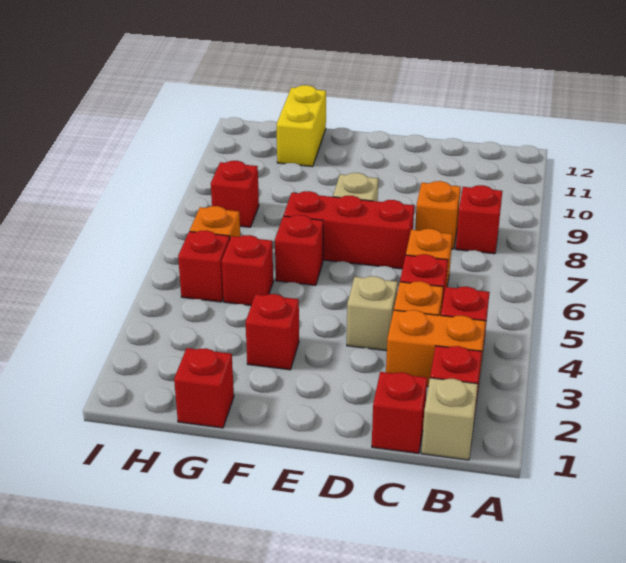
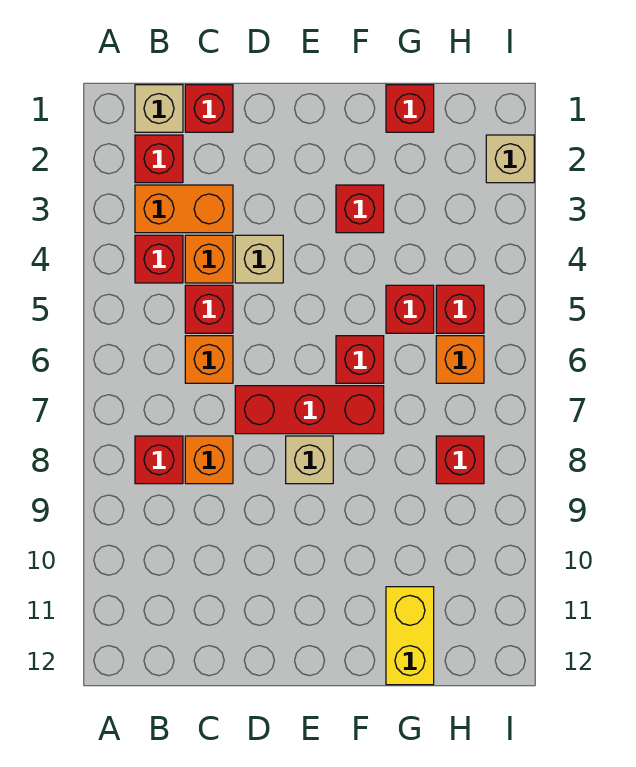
none -> tan 1x1 brick [486,135,534,183]

